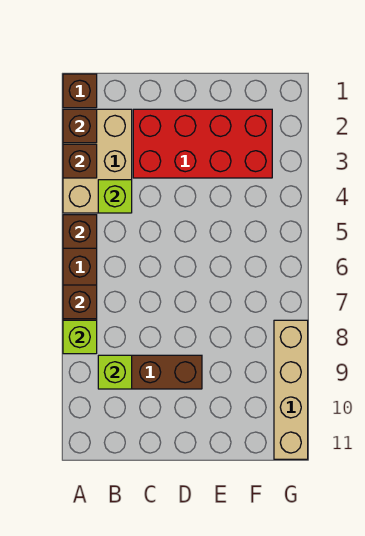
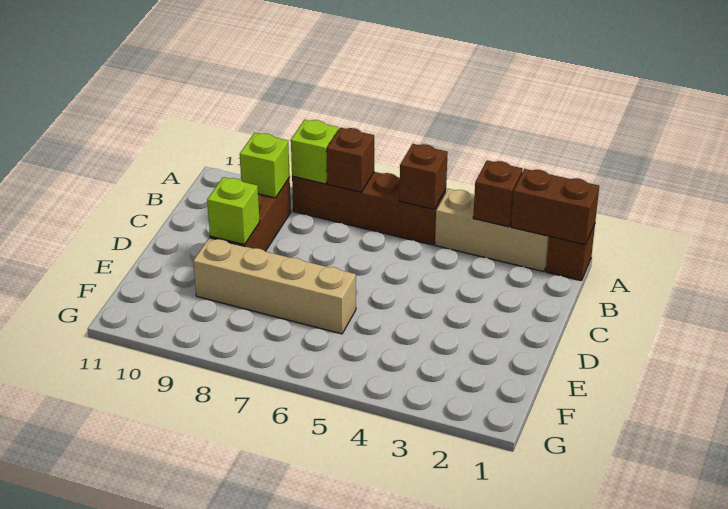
tan 2x3 brick [63,109,132,213] -> tan 1x3 brick [435,189,549,272]
brown 1x1 brick [63,109,97,143] -> brown 1x2 brick [511,169,599,245]
lime 1x1 brick [98,180,132,213] -> lime 1x1 brick moved to [207,177,260,245]
red 2x4 brick [133,109,272,178] -> none
tan 1x4 brick [274,320,308,459] -> tan 1x4 brick moved to [193,238,356,334]

